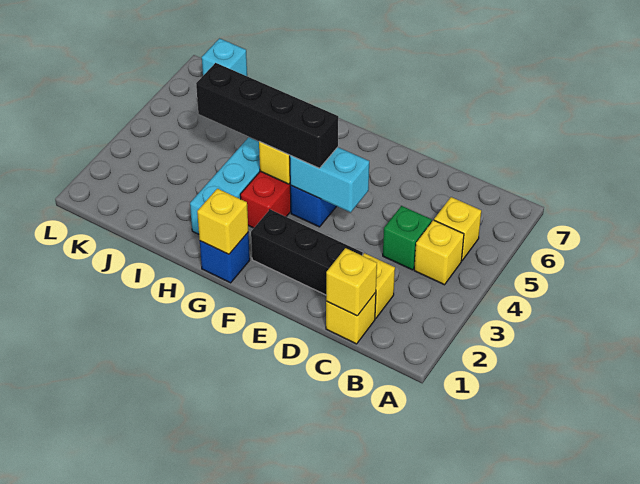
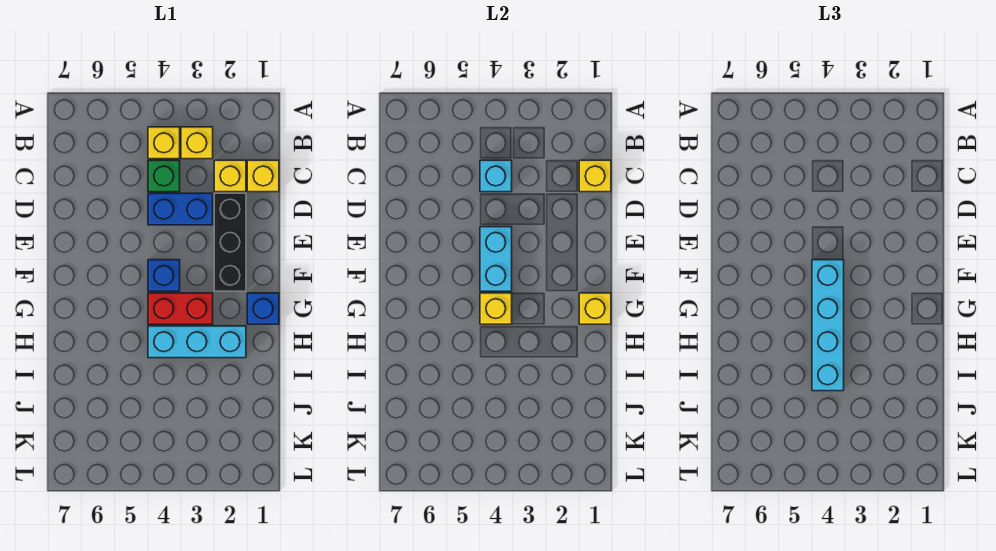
yellow 1x1 brick [434,197,481,261] -> yellow 1x1 brick moved to [181,127,213,159]
none -> blue 1x2 brick [148,193,213,225]
black 1x4 brick [196,63,338,168] -> cyan 1x4 brick [812,260,844,391]
cyan 1x1 brick [202,38,247,76] -> cyan 1x1 brick moved to [480,160,512,192]

